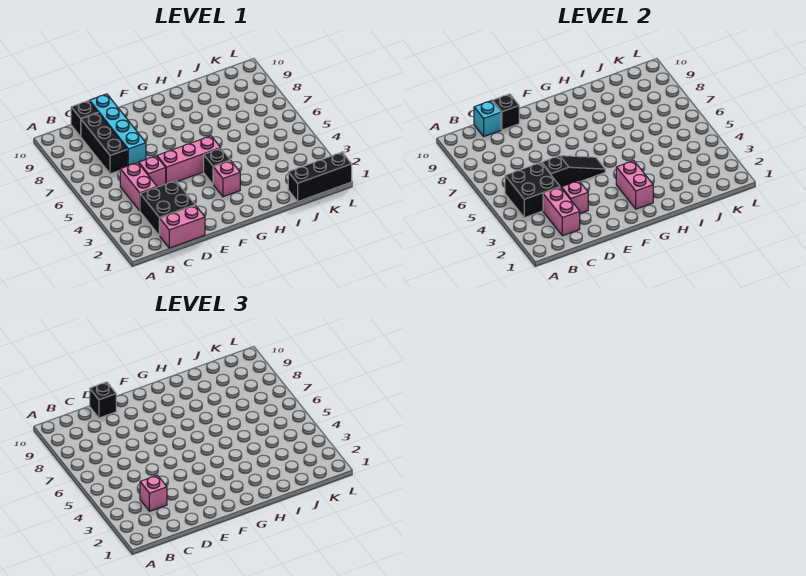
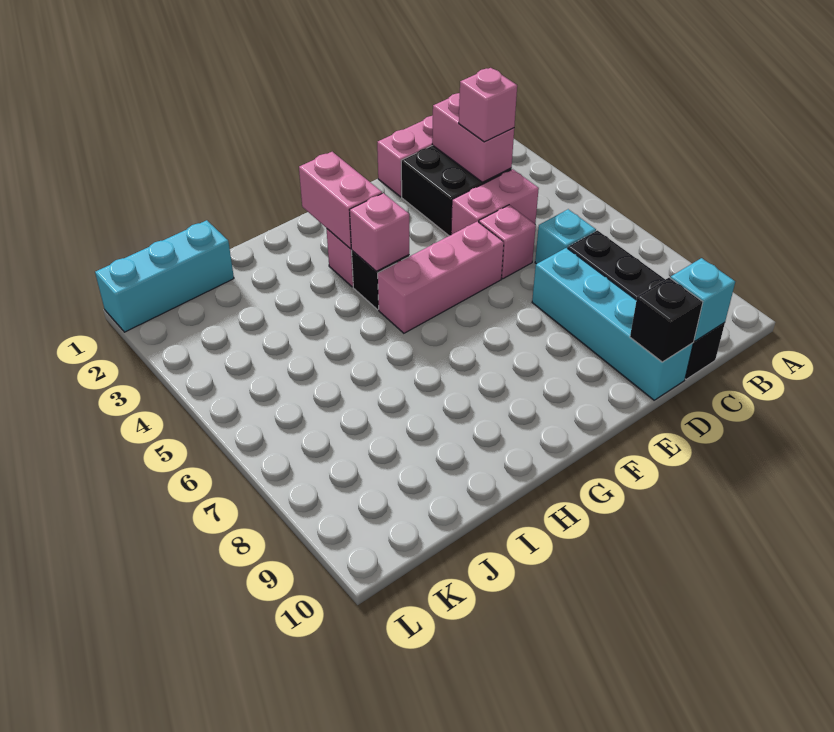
black 2x2 brick [505,163,560,218] -> none
pink 1x2 brick [120,163,157,211] -> pink 1x2 brick turned to [451,169,539,235]
none -> cyan 1x1 brick [535,209,596,264]
pink 1x1 brick [561,181,588,213] -> pink 1x1 brick moved to [350,193,409,271]
black 1x3 slope [542,156,605,187] -> none
black 1x1 brick [90,382,116,418] -> none
black 1x3 brick [288,152,352,202] -> cyan 1x3 brick [95,220,234,332]

